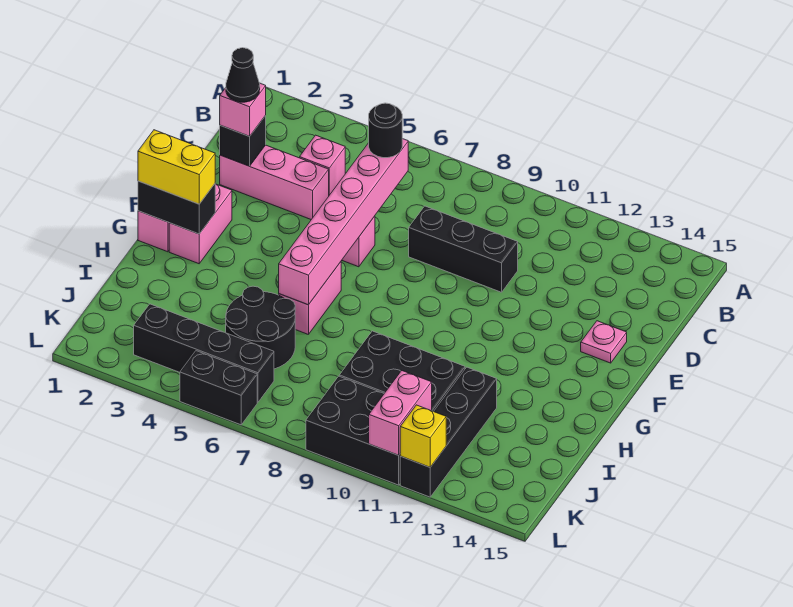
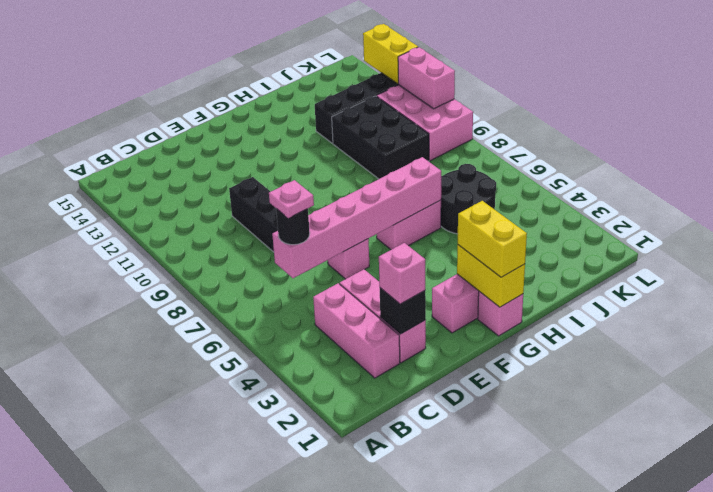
pink 1x1 brick [300,135,345,195] -> pink 1x3 brick [313,283,400,378]
black 1x1 cone [226,48,260,102] -> none
pink 1x1 plate [581,321,627,363] -> pink 1x1 plate moved to [269,180,314,218]
black 1x2 brick [138,181,215,234] -> yellow 1x2 brick [457,245,525,307]
black 1x4 brick [134,304,274,402] -> none
black 2x3 brick [306,376,400,485] -> pink 2x3 brick [377,85,473,161]
pink 1x2 brick [369,371,432,455] -> pink 1x2 brick turned to [398,47,455,109]
black 1x2 brick [180,351,257,425] -> none
yellow 1x1 brick [400,405,446,467] -> yellow 1x2 brick [363,24,418,84]

